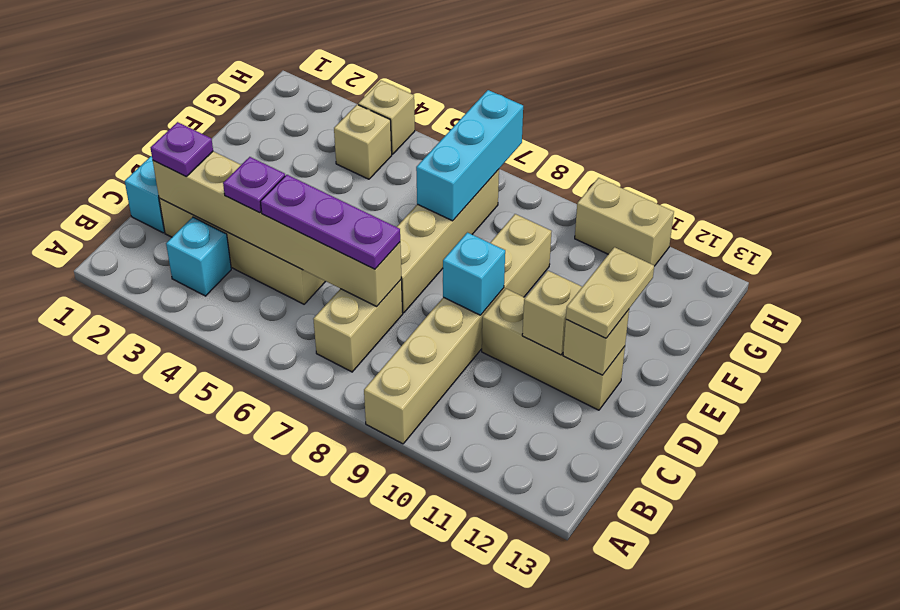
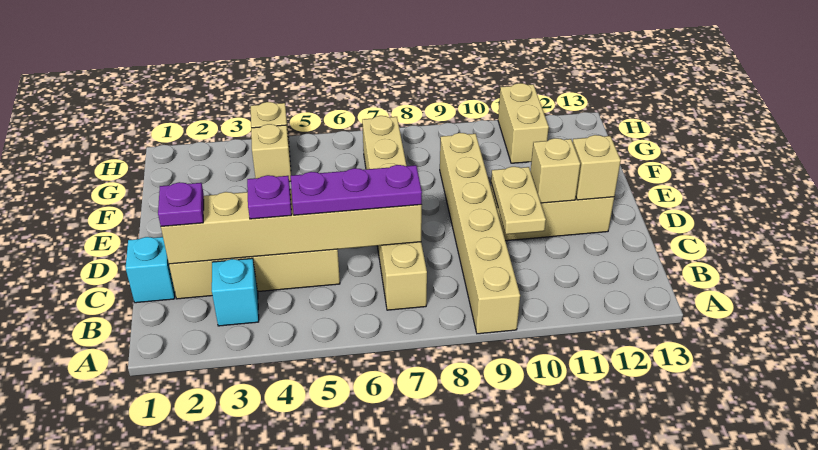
cyan 1x1 brick [443,233,505,315] -> none
tan 1x2 plate [566,247,654,338] -> tan 1x2 plate moved to [491,167,546,234]
cyan 1x3 brick [416,90,523,221] -> none
tan 1x2 brick [575,178,674,266] -> tan 1x2 brick turned to [498,83,549,163]

